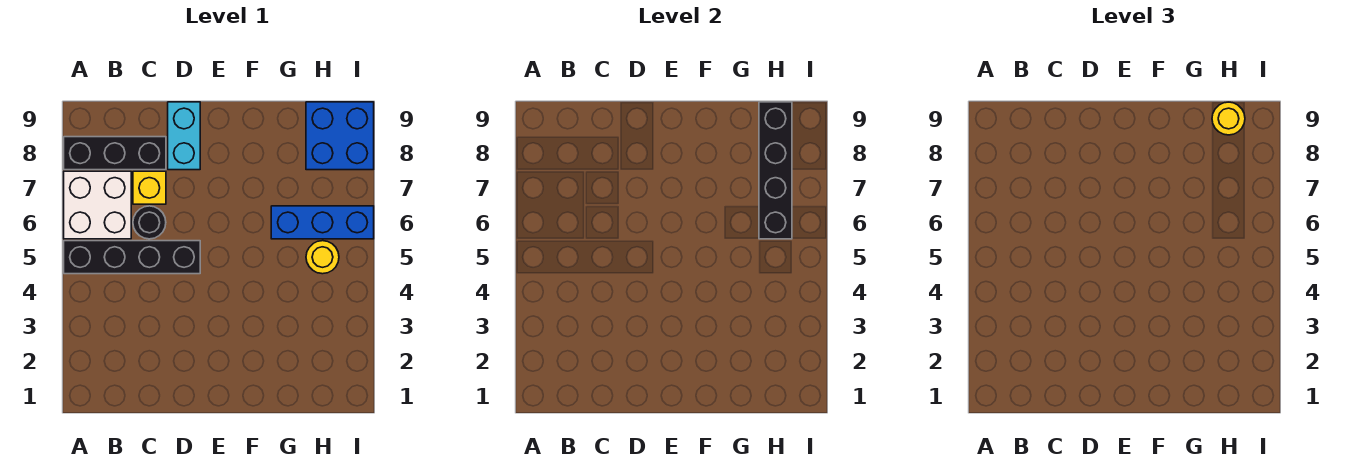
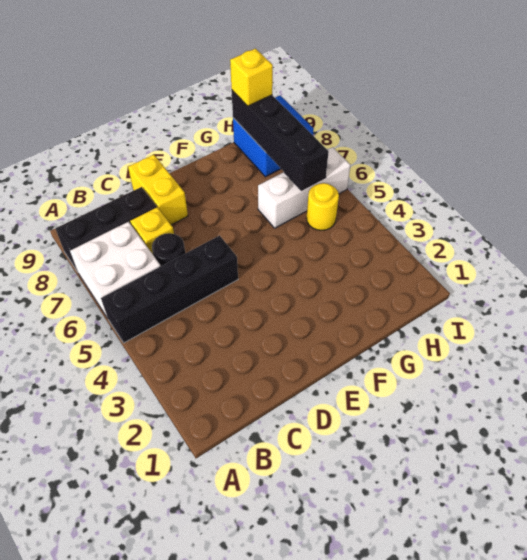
cyan 1x2 brick [168,102,200,170] -> yellow 1x2 brick [128,155,188,225]
blue 1x3 brick [271,206,374,239] -> white 1x3 brick [258,147,351,228]
yellow 1x1 round brick [1212,102,1245,135] -> yellow 1x1 brick [230,49,273,106]

